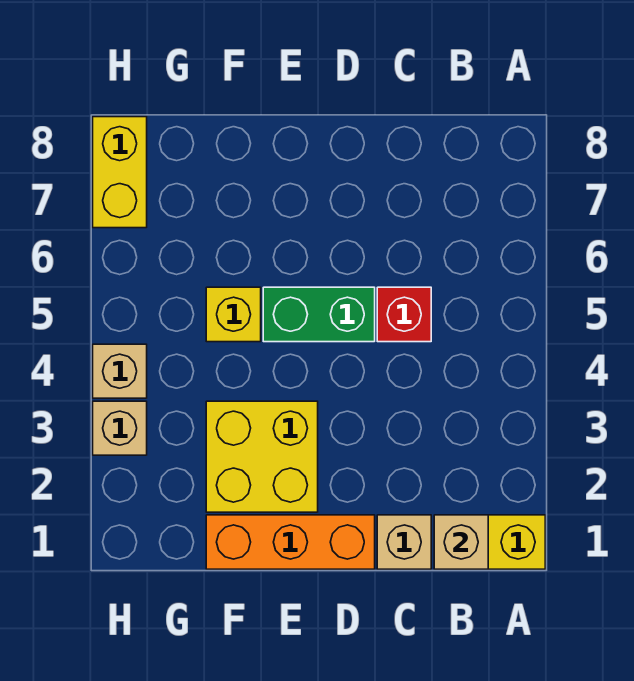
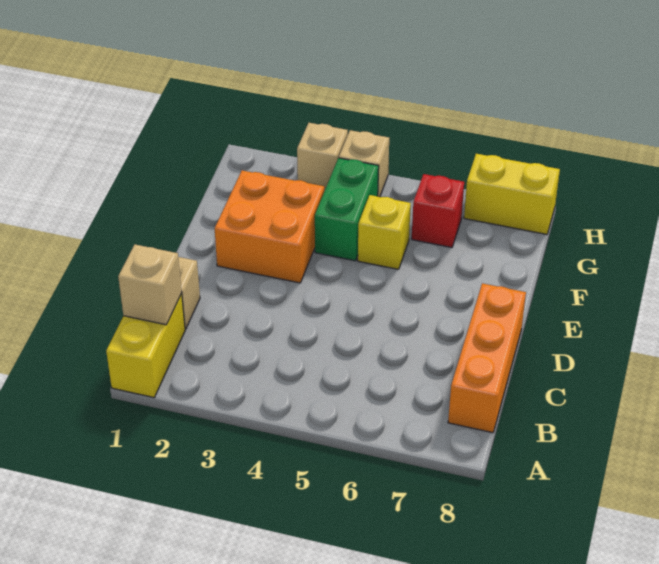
red 1x1 brick [377,287,431,342] -> red 1x1 brick moved to [412,174,464,247]
orange 1x3 brick [206,515,375,569] -> orange 1x3 brick moved to [448,283,526,433]
green 1x2 brick [263,287,375,342] -> green 1x2 brick moved to [315,158,379,261]
yellow 2x2 brick [206,401,318,512] -> orange 2x2 brick [215,170,324,283]

